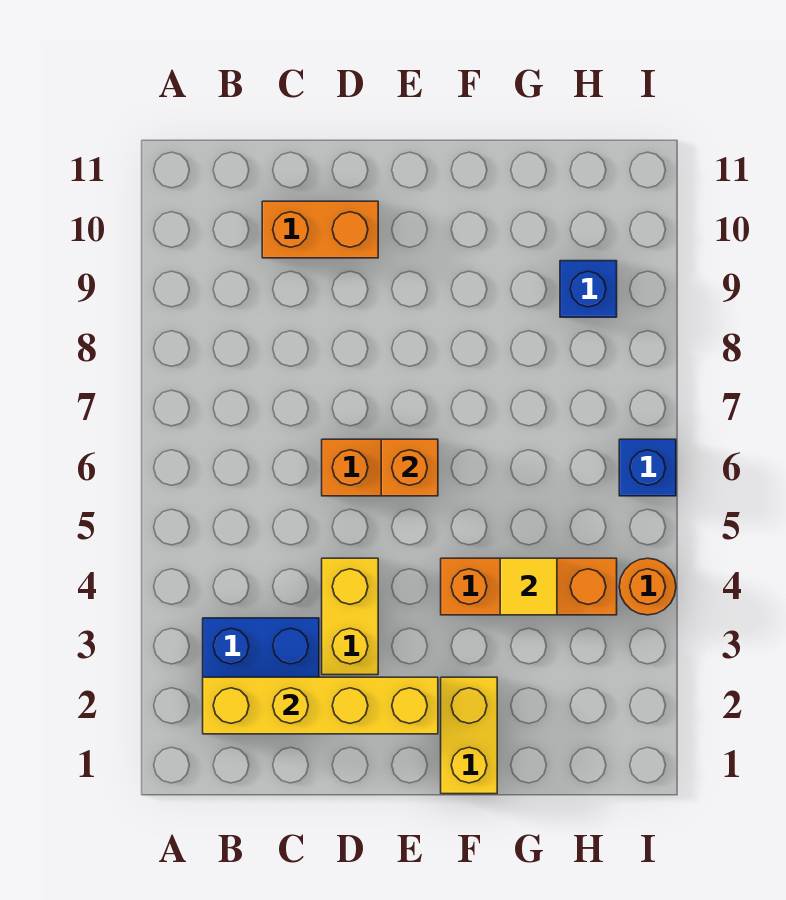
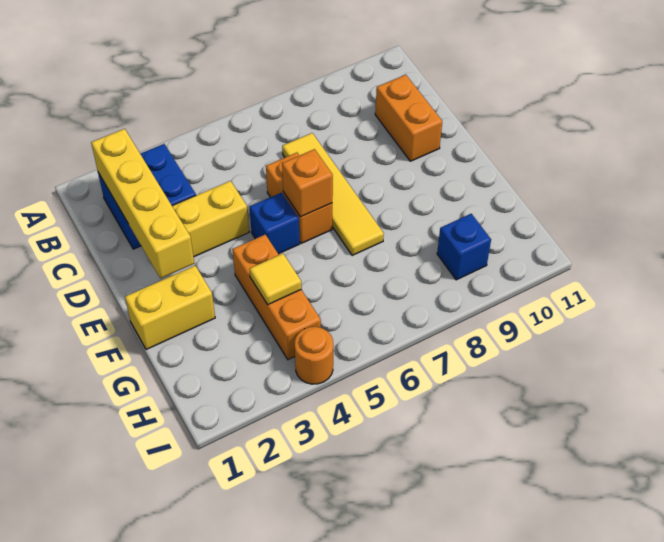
none -> yellow 1x4 tile [282,133,384,255]
blue 1x1 brick [619,439,676,496] -> blue 1x1 brick moved to [250,193,300,254]

